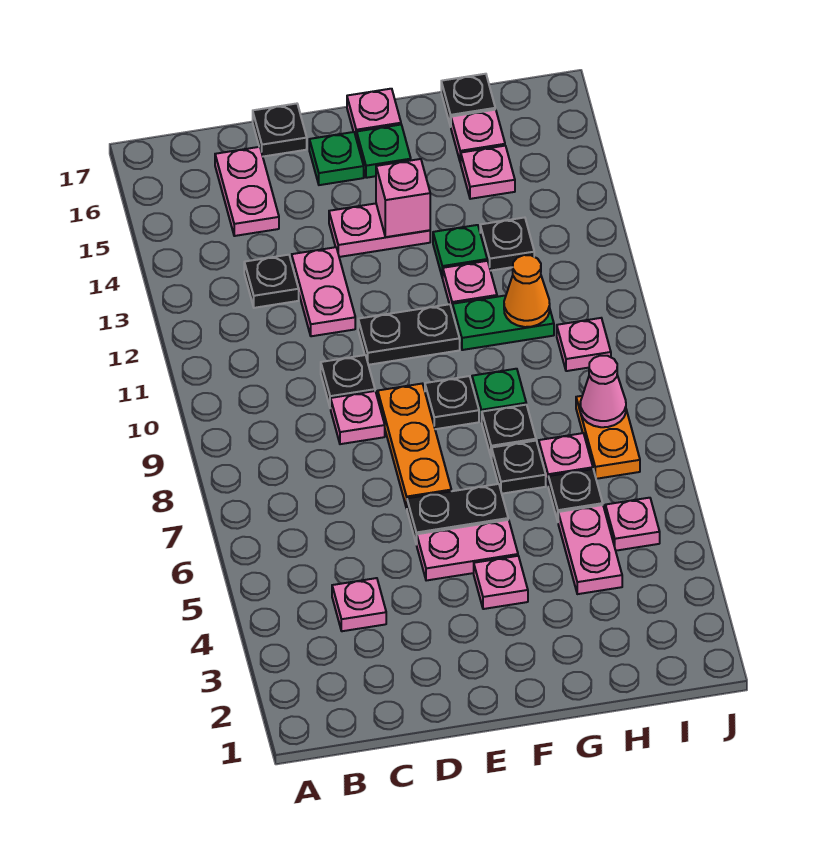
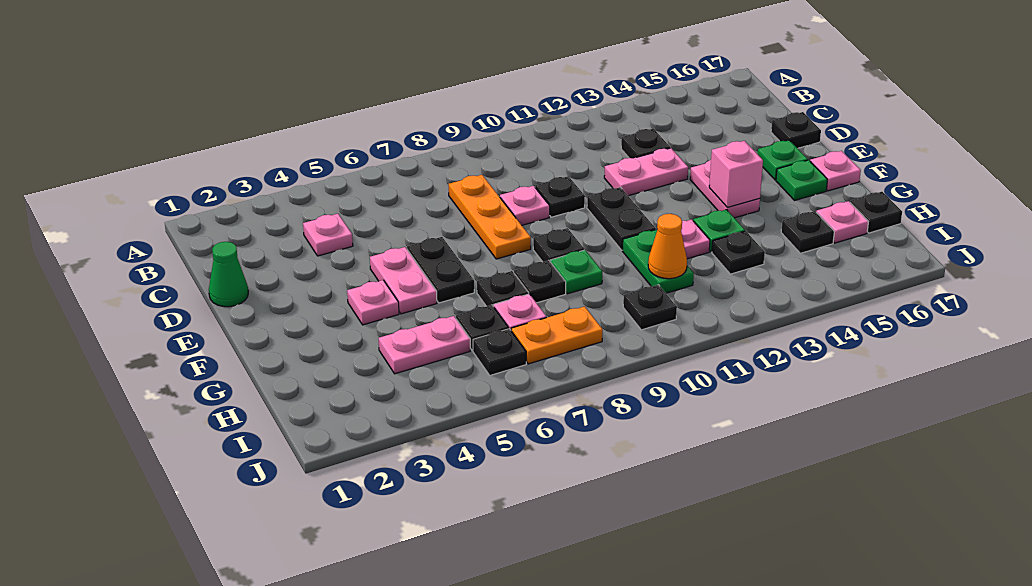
pink 1x2 plate [215,147,279,236] -> none
none -> green 1x1 cone [209,242,248,307]
orange 1x3 plate [378,384,451,508] -> orange 1x3 plate turned to [449,175,531,259]
pink 1x1 plate [461,146,515,199] -> black 1x1 plate [781,211,834,253]
pink 1x1 plate [605,498,660,551] -> none
none -> black 1x1 plate [473,329,526,375]
pink 1x1 cone [580,356,626,427] -> none
pink 1x1 plate [557,318,611,371] -> black 1x1 plate [623,285,677,330]

